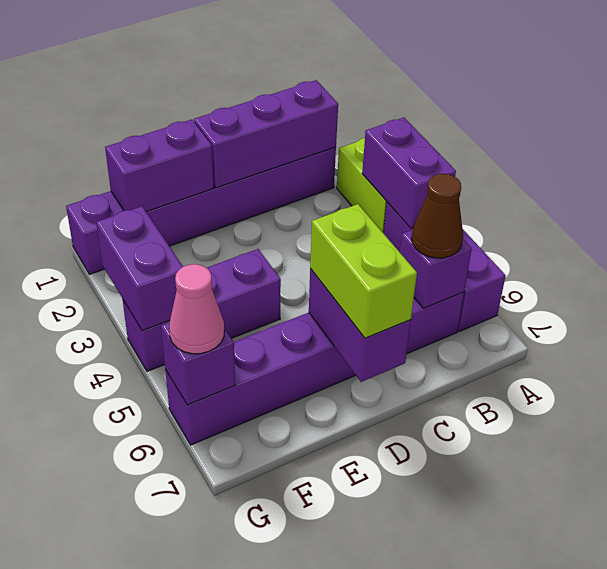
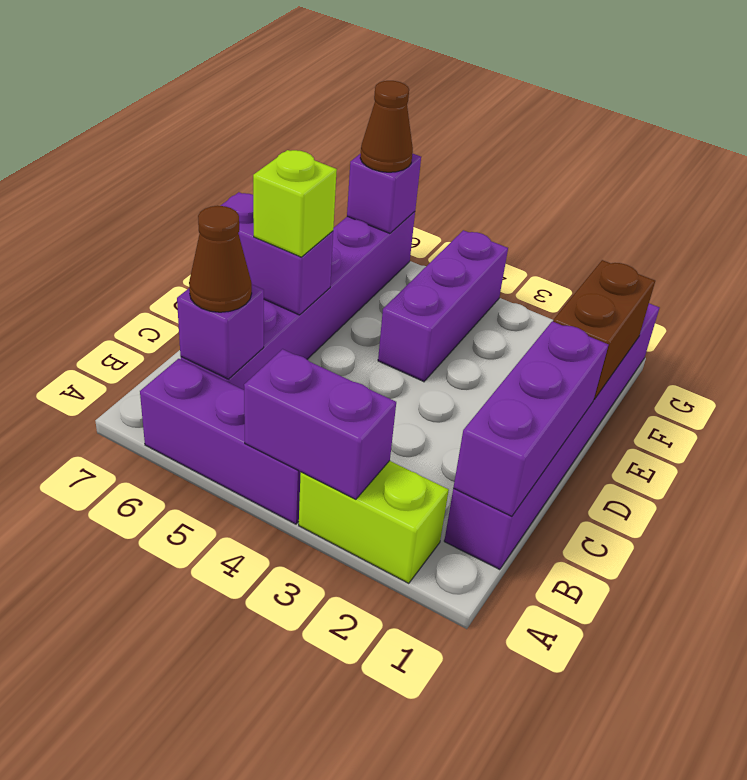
lime 1x2 brick [310,204,417,338] -> lime 1x1 brick [253,150,337,257]
purple 1x2 brick [105,120,214,212] -> brown 1x2 brick [553,260,655,399]
purple 1x2 brick [96,206,183,331] -> none
pink 1x1 cone [169,264,224,354] -> brown 1x1 cone [360,81,413,172]

